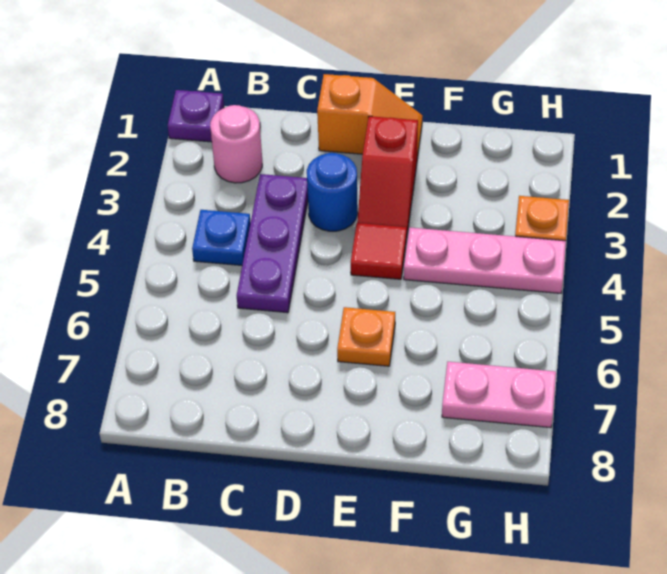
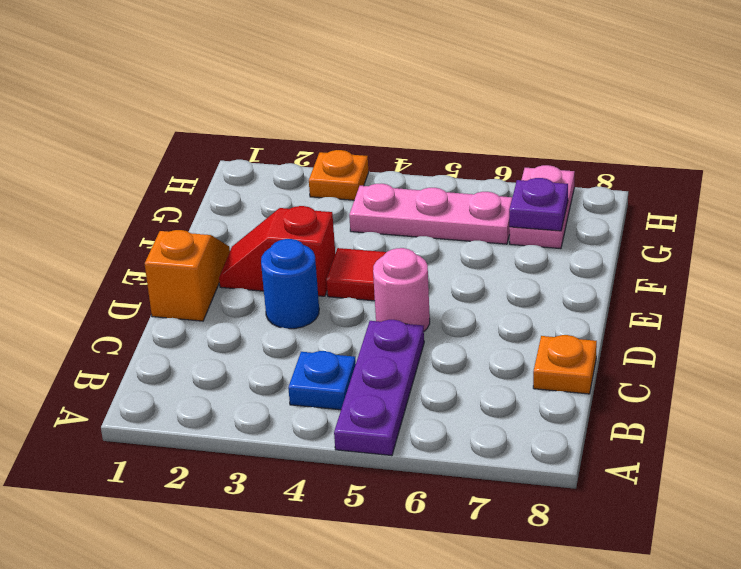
purple 1x1 plate [168,90,224,142] -> purple 1x1 plate moved to [509,178,568,231]
pink 1x1 round brick [210,105,262,183] -> pink 1x1 round brick moved to [373,248,430,331]
purple 1x3 plate [237,174,308,313] -> purple 1x3 plate turned to [334,320,424,456]
red 1x2 slope [357,116,418,233] -> red 1x2 slope turned to [219,206,335,296]
orange 1x1 plate [337,307,395,366] -> orange 1x1 plate moved to [533,335,597,394]
pink 1x3 plate [404,228,566,293] -> pink 1x3 plate turned to [349,184,512,244]

